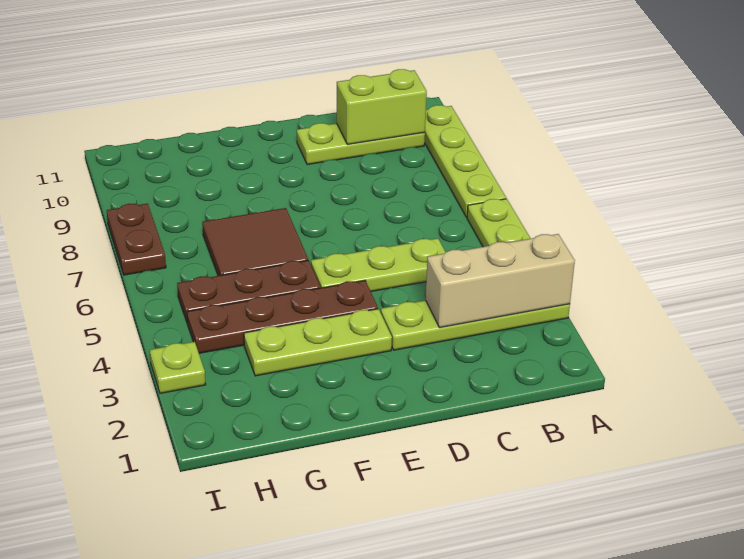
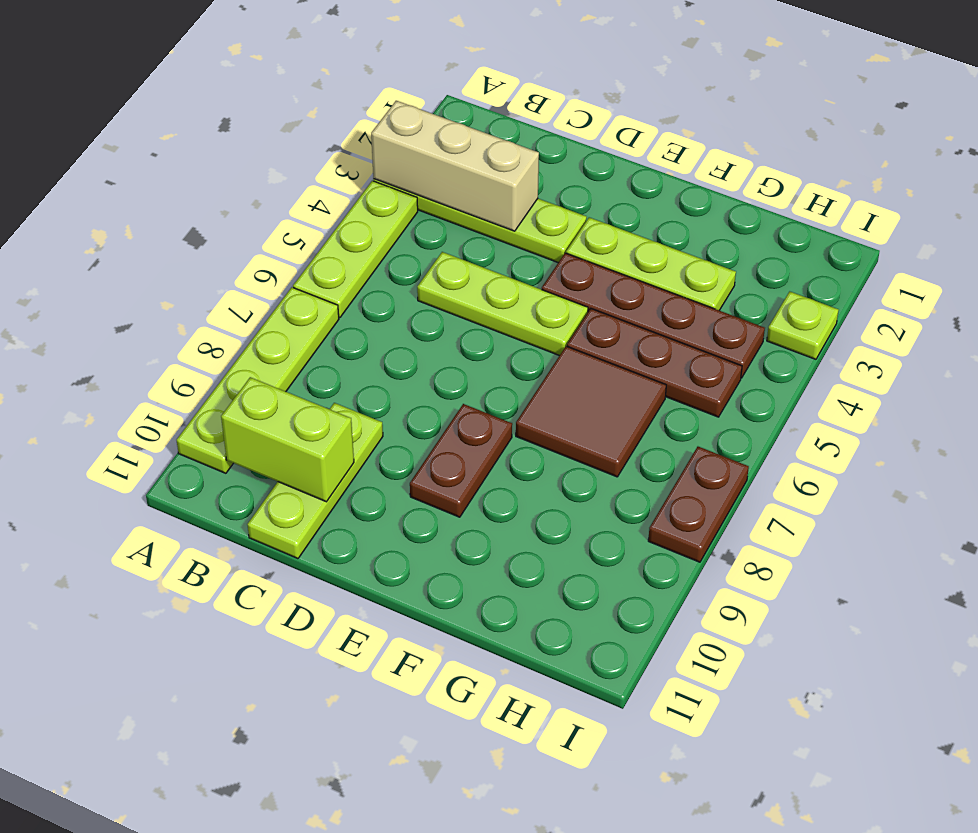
lime 1x3 plate [297,123,425,165] -> lime 1x3 plate turned to [247,403,383,559]
none -> brown 1x2 plate [410,404,512,517]

